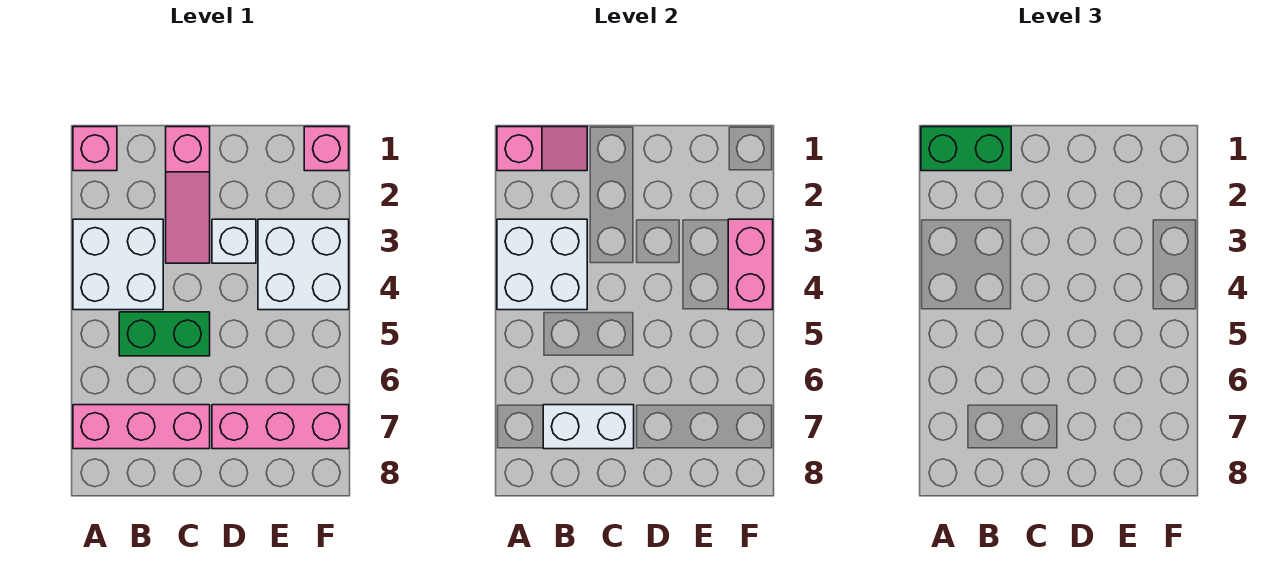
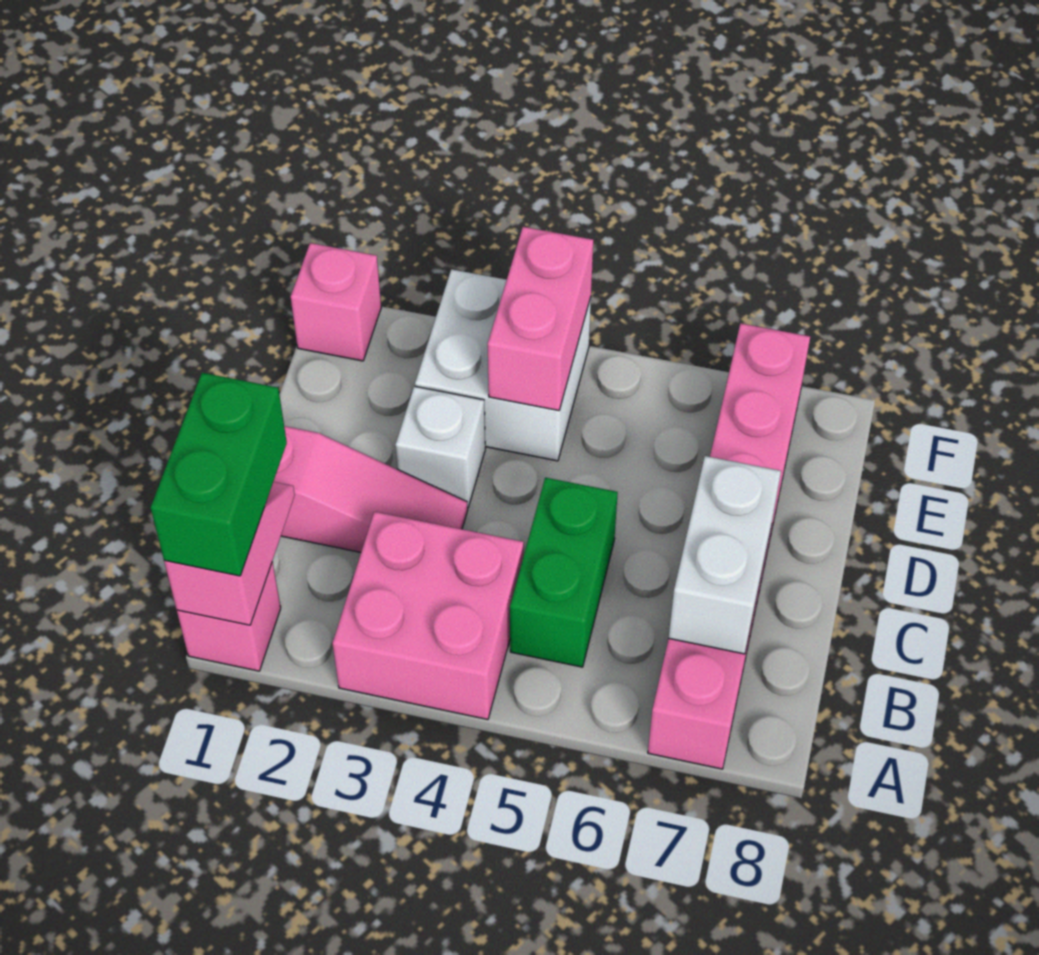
white 2x2 brick [73,219,163,310] -> pink 2x2 brick [332,512,524,719]
white 2x2 brick [497,219,587,310] -> none
pink 1x2 brick [728,219,773,310] -> pink 1x2 brick turned to [488,227,593,411]

